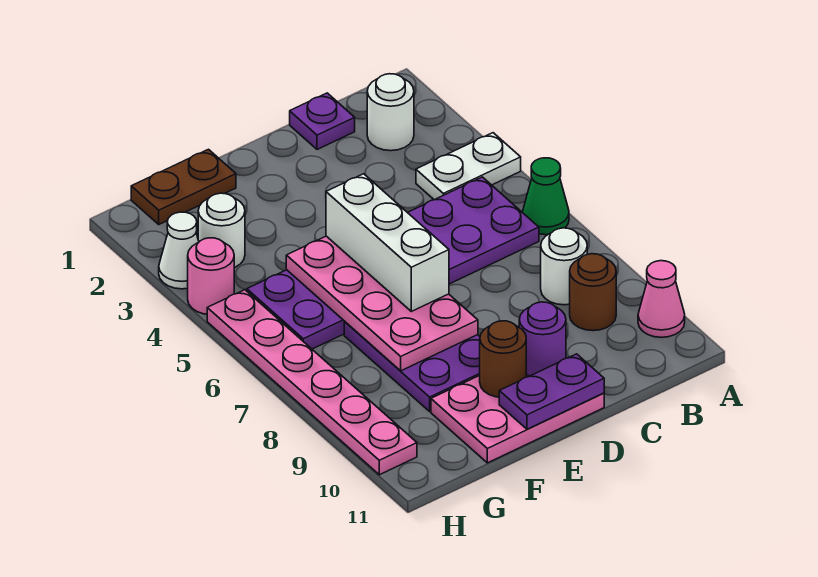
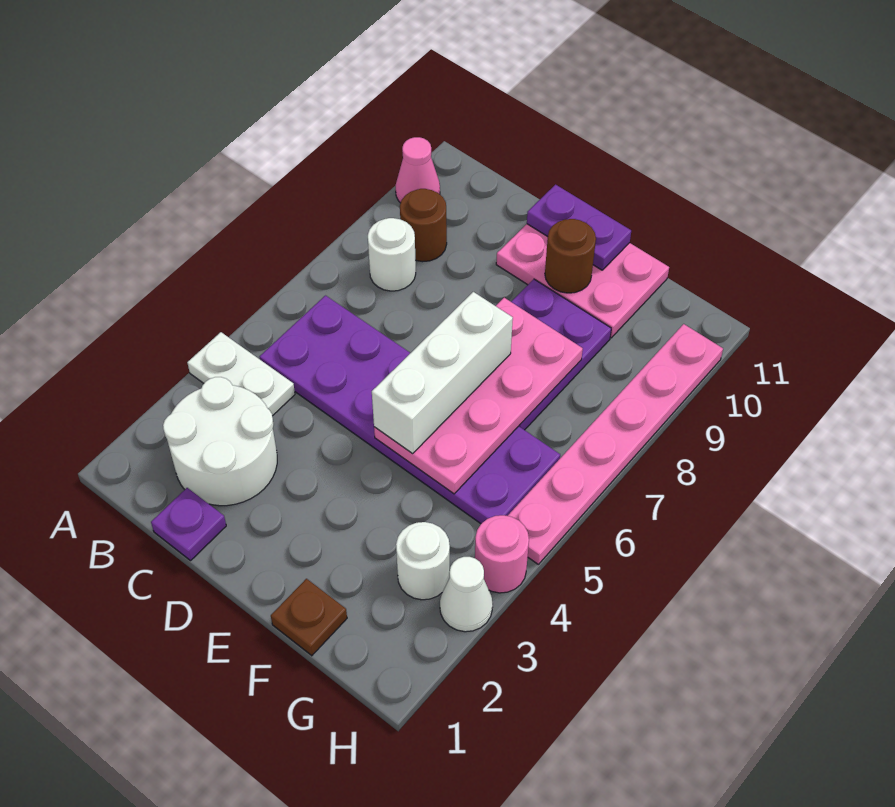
green 1x1 cone [523,158,569,235] -> none
white 1x1 round brick [367,74,414,151] -> white 2x2 round brick [163,377,277,506]
purple 1x1 round brick [519,302,566,376] -> none
brown 1x2 plate [131,149,236,224] -> brown 1x1 plate [271,579,347,656]

